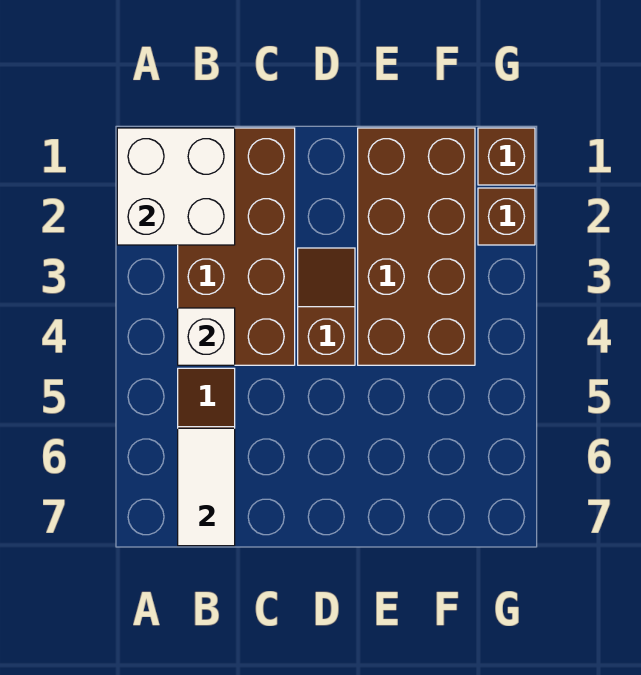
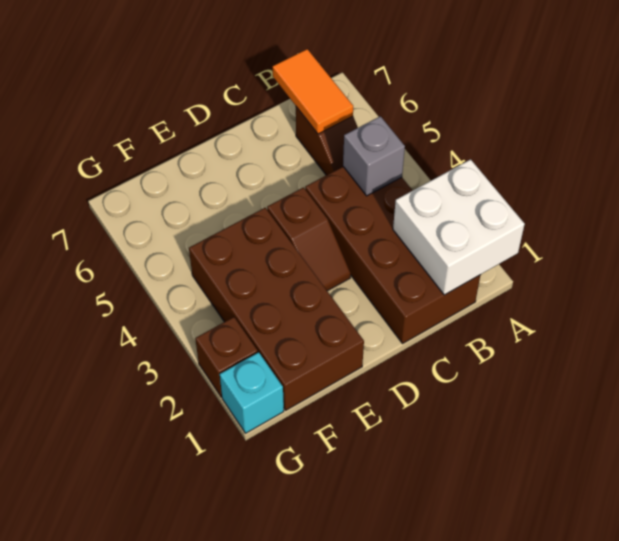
white 1x1 brick [178,308,235,365] -> grey 1x1 brick [343,116,405,196]
white 1x2 tile [178,428,235,546] -> orange 1x2 tile [273,49,353,134]
brown 1x1 brick [478,128,535,185] -> cyan 1x1 brick [220,352,284,433]

